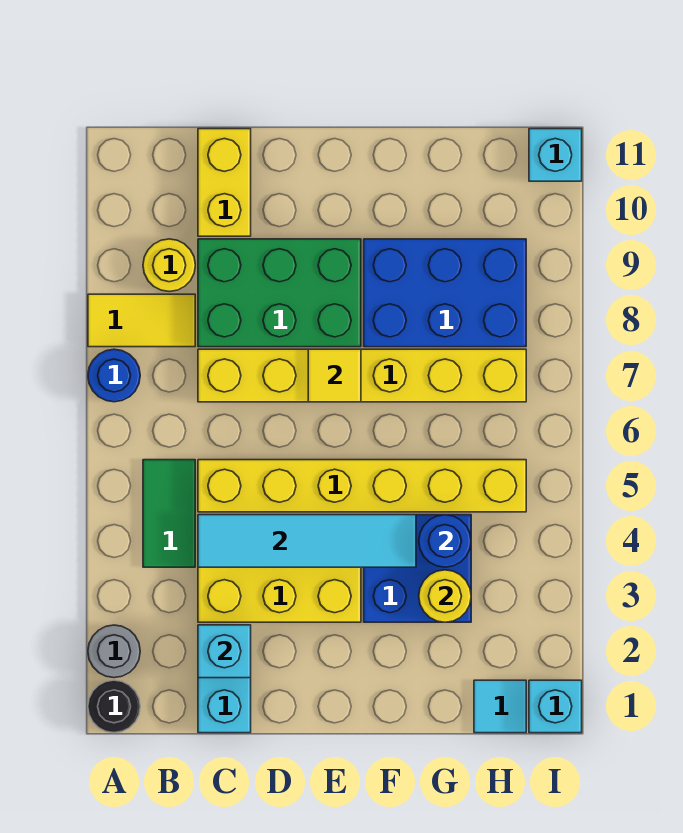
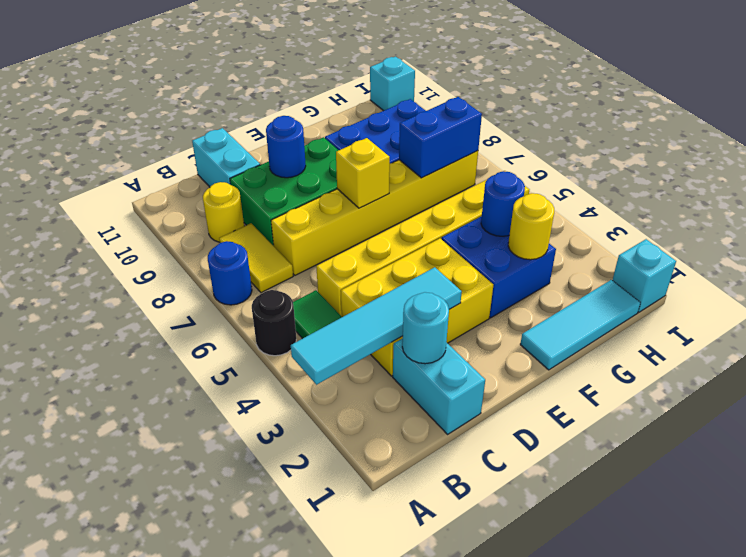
black 1x1 round brick [88,680,140,733] -> black 1x1 round brick moved to [252,290,296,356]
grey 1x1 round brick [88,625,140,678] -> none
yellow 1x2 tile [88,294,195,347] -> yellow 1x2 tile turned to [219,223,293,293]
cyan 1x1 brick [198,625,251,678] -> cyan 1x1 round brick [402,292,449,364]
cyan 1x4 tile [198,515,416,567] -> cyan 1x4 tile moved to [291,267,462,385]
yellow 1x2 brick [198,129,251,236] -> cyan 1x2 brick [192,128,260,187]
none -> blue 1x1 round brick [266,116,306,178]
yellow 1x1 tile [308,349,361,402] -> yellow 1x1 brick [336,138,390,208]
none -> blue 1x2 brick [399,97,482,178]
cyan 1x1 tile [474,680,526,733] -> cyan 1x3 tile [520,280,640,370]

